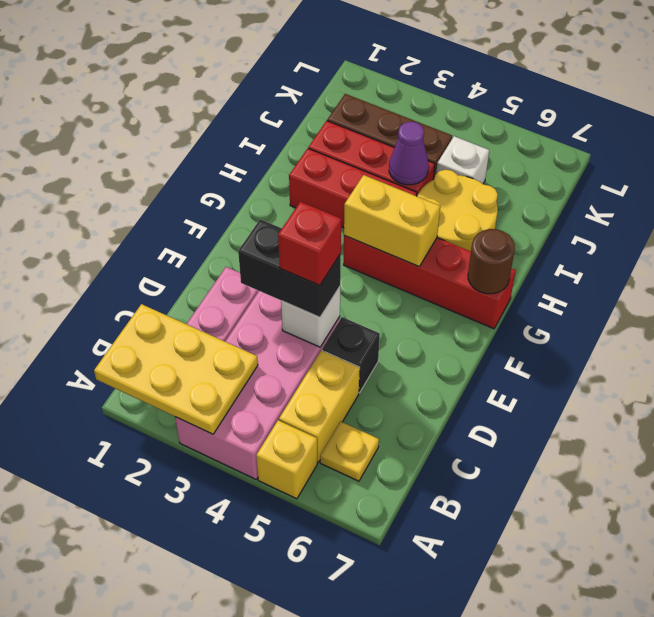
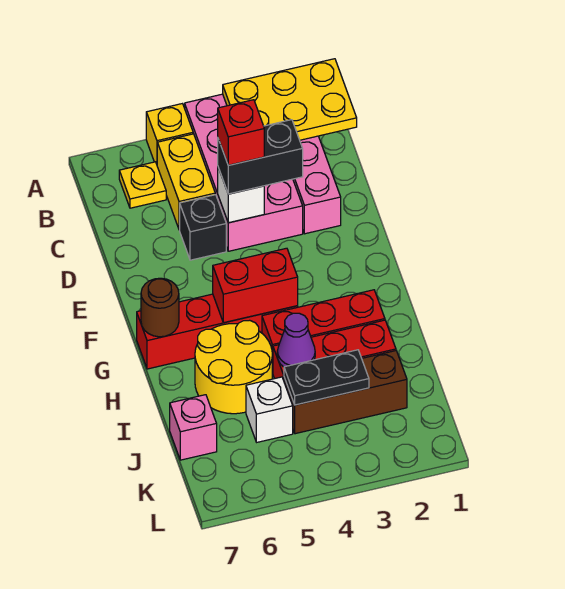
yellow 1x2 brick [344,175,440,266] -> red 1x2 brick [213,248,298,323]
none -> black 1x2 plate [284,350,369,405]
none -> pink 1x1 brick [170,395,217,460]

